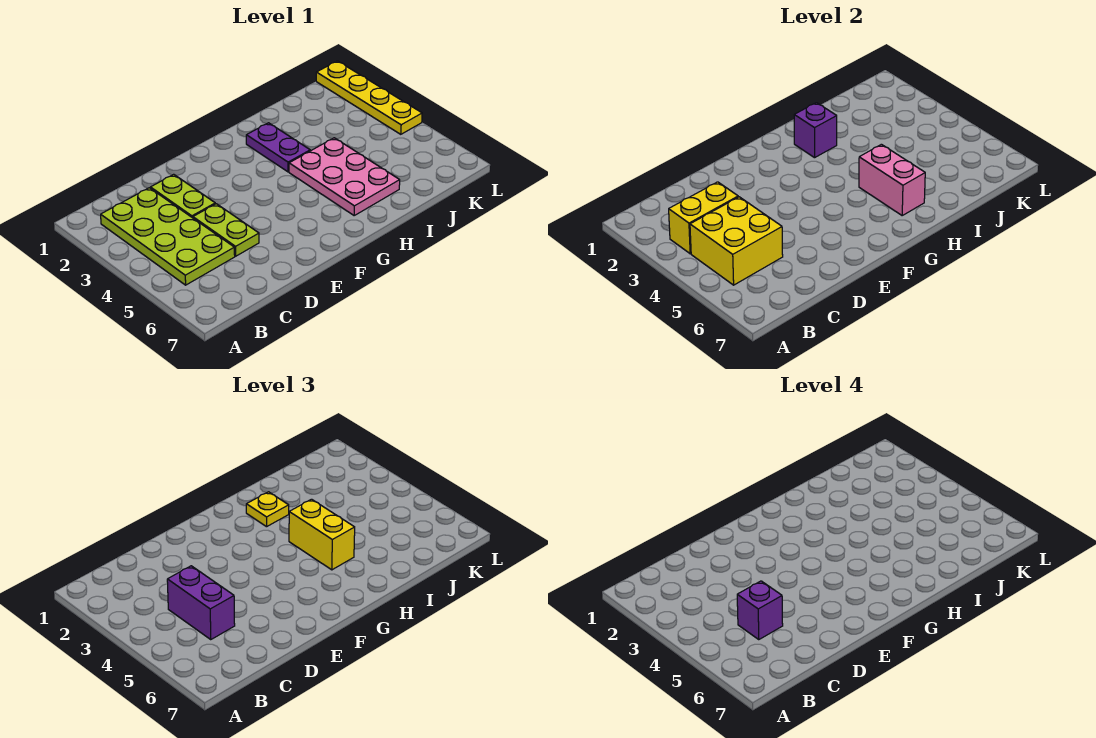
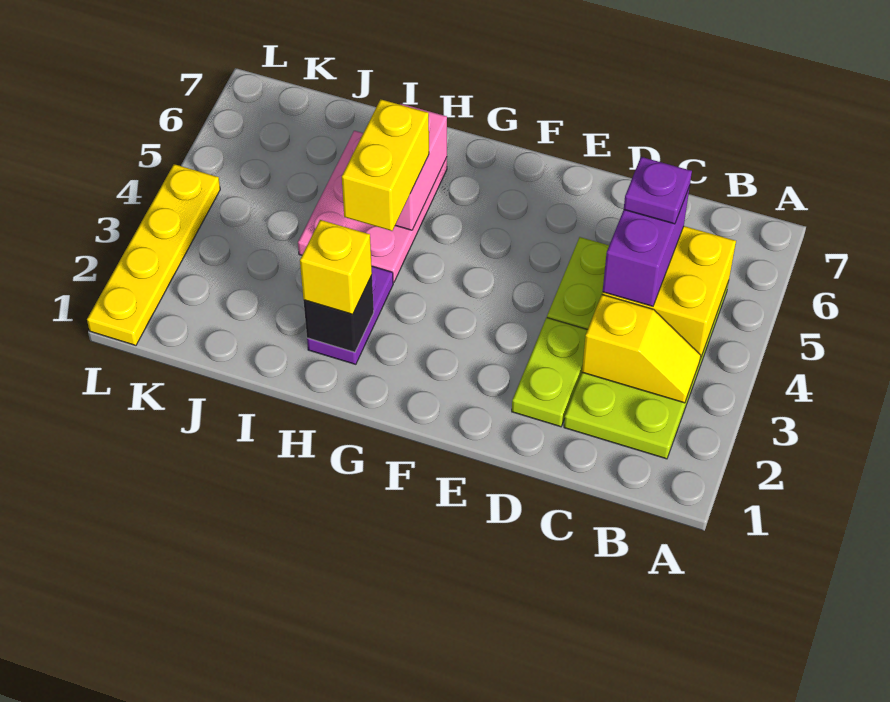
yellow 1x2 brick [669,182,738,254] -> yellow 1x2 slope [582,295,701,403]
purple 1x1 brick [737,581,783,640] -> purple 1x1 plate [624,157,692,224]
purple 1x1 brick [794,103,837,158] -> black 1x1 brick [304,275,374,352]
yellow 1x1 plate [246,492,289,527] -> yellow 1x1 brick [300,220,372,314]

